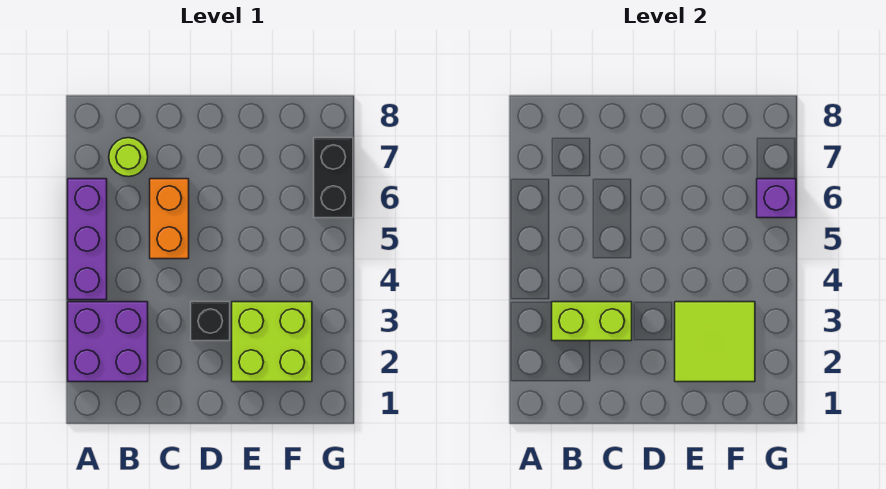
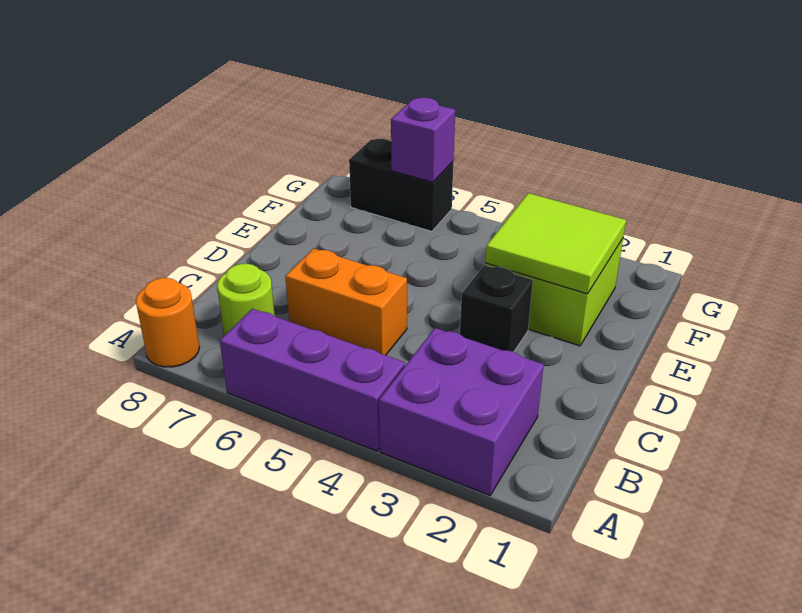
none -> orange 1x1 round brick [136,278,199,367]
lime 1x2 brick [552,302,632,341] -> none

